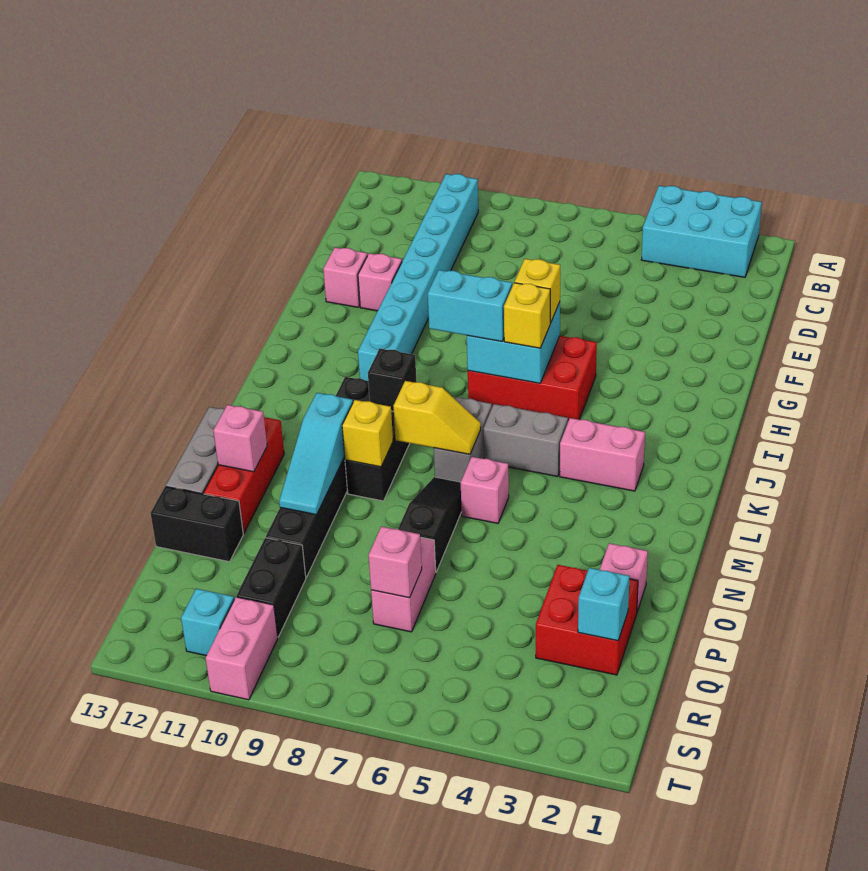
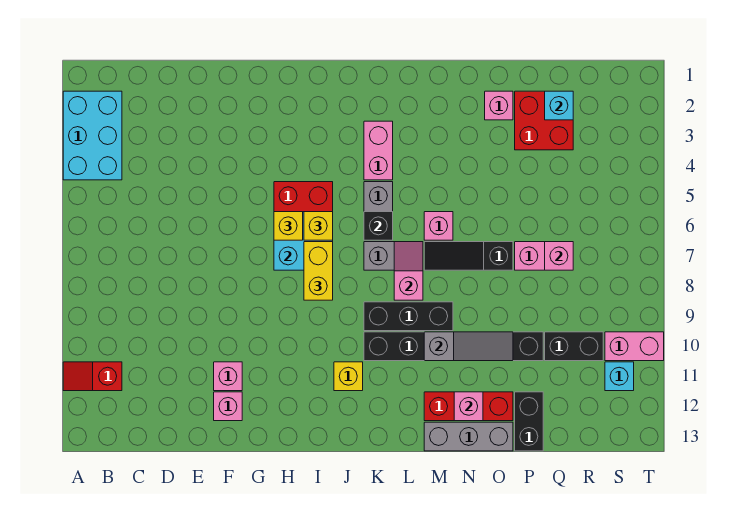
none -> red 1x2 slope [63,362,122,391]
cyan 1x8 brick [358,174,478,381] -> none
cyan 1x2 brick [428,270,512,341] -> yellow 1x2 brick [304,242,333,300]
black 1x1 brick [368,349,417,412] -> black 1x1 brick moved to [364,212,393,240]
yellow 1x2 slope [393,381,481,454] -> pink 1x2 slope [394,242,423,300]
yellow 1x1 brick [342,400,393,467] -> yellow 1x1 brick moved to [334,362,363,391]
cyan 1x3 slope [279,393,353,515] -> grey 1x3 slope [424,332,513,361]

